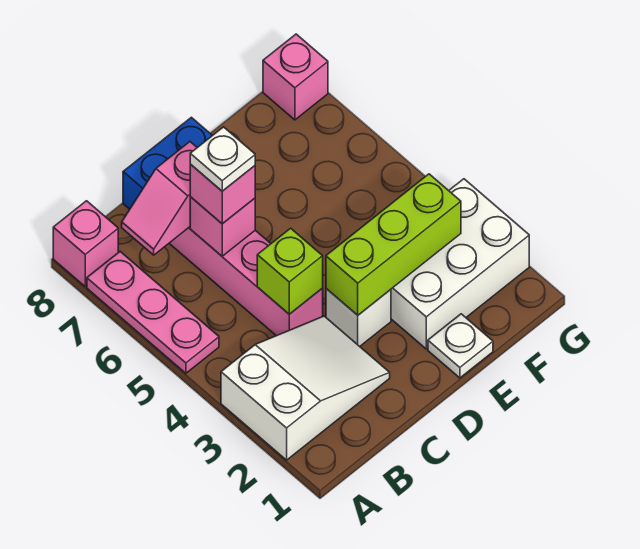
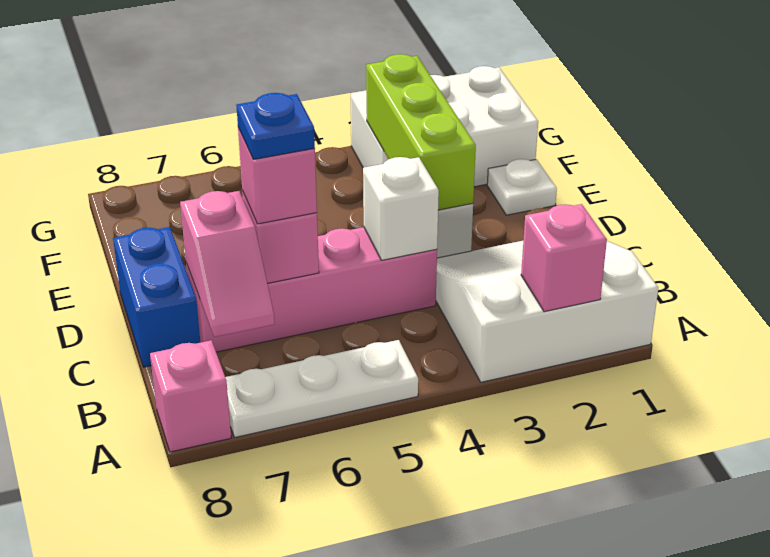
white 2x3 slope [221,316,390,460] -> white 3x3 slope [436,241,658,382]
pink 1x3 plate [87,252,219,373] -> white 1x3 plate [225,340,418,437]
lime 1x1 brick [257,228,323,314] -> white 1x1 brick [363,157,439,260]
white 1x1 plate [190,127,255,191] -> blue 1x1 plate [236,93,315,160]
white 2x3 brick [391,179,529,349] -> white 2x3 brick turned to [351,66,538,187]
pink 1x1 brick [263,34,328,120] -> pink 1x1 brick moved to [521,204,607,312]

